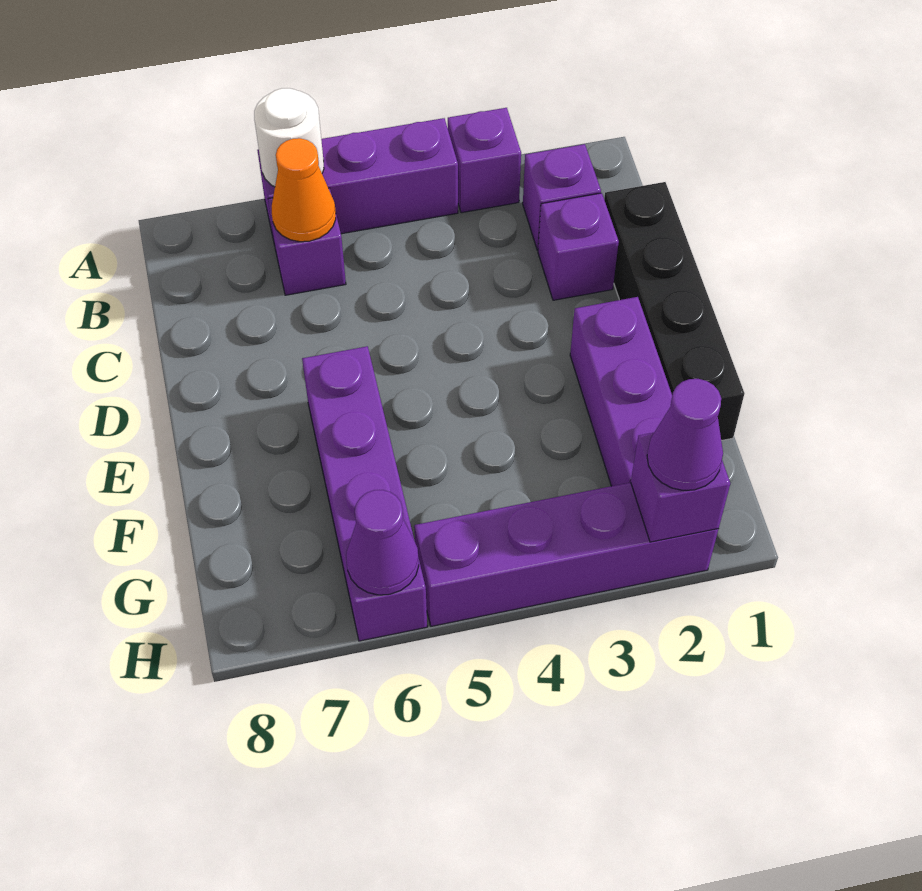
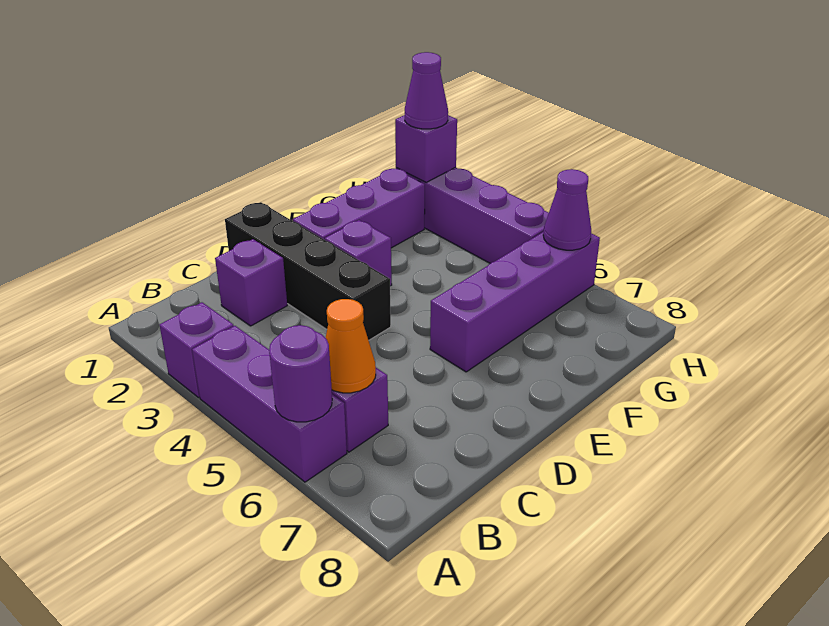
white 1x1 round brick [254,88,324,187] -> purple 1x1 round brick [269,325,332,422]
purple 1x1 brick [523,144,601,250] -> purple 1x1 brick moved to [325,220,392,286]
black 1x4 brick [604,182,744,441] -> black 1x4 brick turned to [225,202,391,340]

